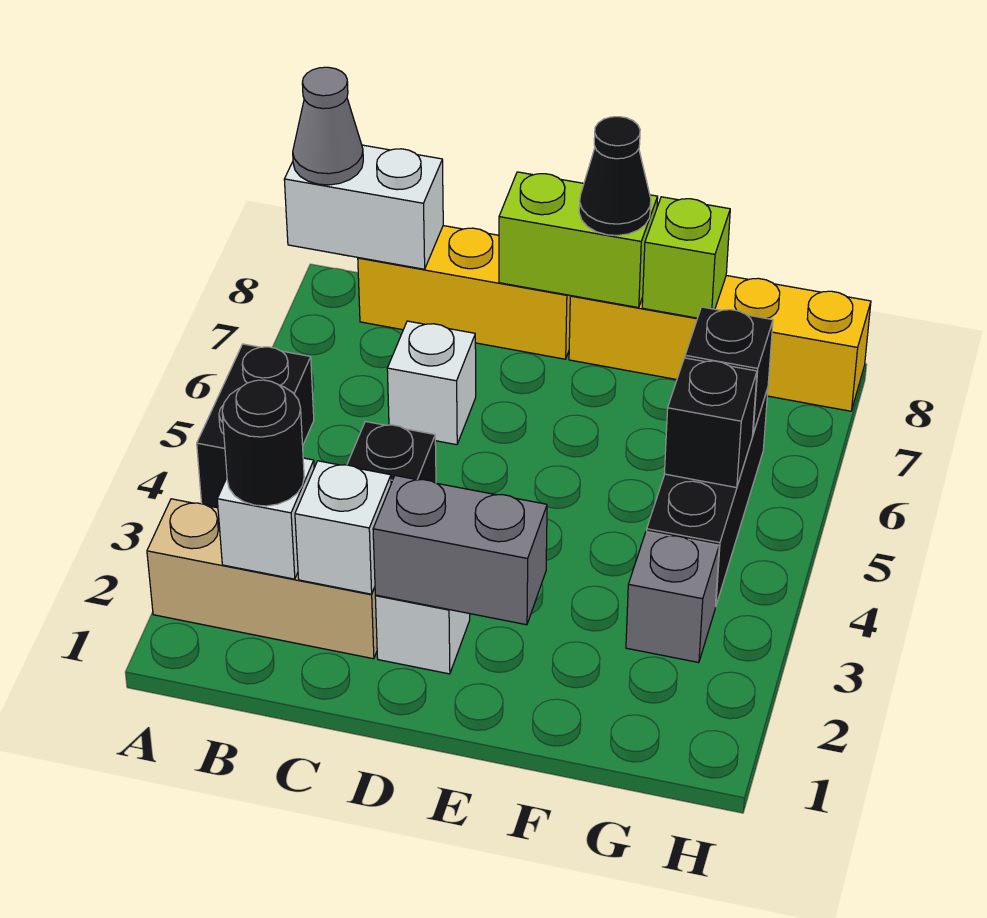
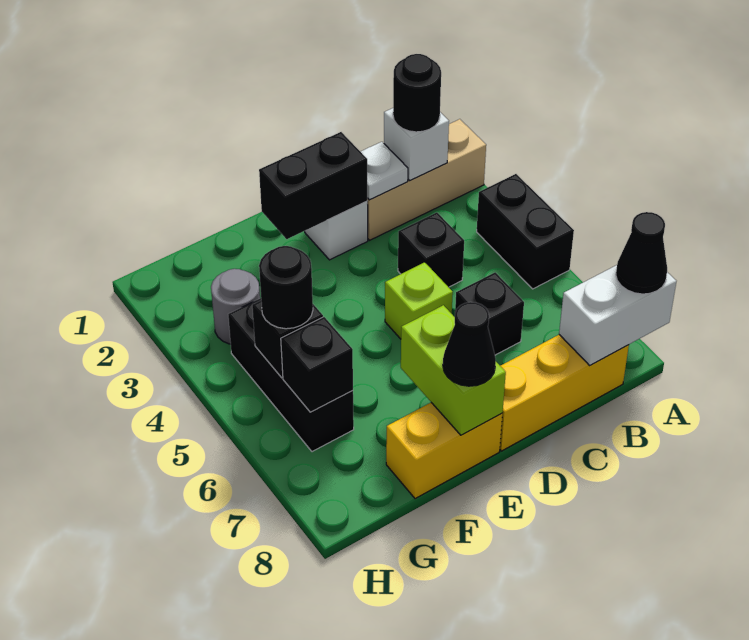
grey 1x1 cone [293,67,363,185] -> black 1x1 cone [616,212,667,294]
white 1x1 brick [295,461,391,594] -> white 1x1 plate [360,142,408,200]
white 1x1 brick [387,321,476,445] -> black 1x1 brick [455,272,524,355]
grey 1x2 brick [373,476,547,625] -> black 1x2 brick [259,132,367,239]
lime 1x2 brick [499,172,658,308] -> lime 1x2 brick turned to [401,305,506,435]
yellow 1x4 brick [569,276,871,411] -> yellow 1x2 brick [386,403,502,499]
lime 1x1 brick [642,197,730,318] -> lime 1x1 brick moved to [385,262,453,339]
grey 1x1 brick [626,531,719,663] -> grey 1x1 round brick [211,269,260,344]
none -> black 1x1 round brick [259,246,313,329]

